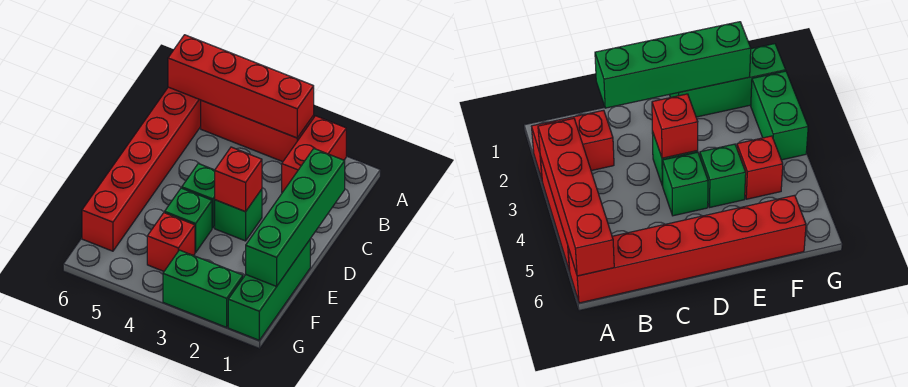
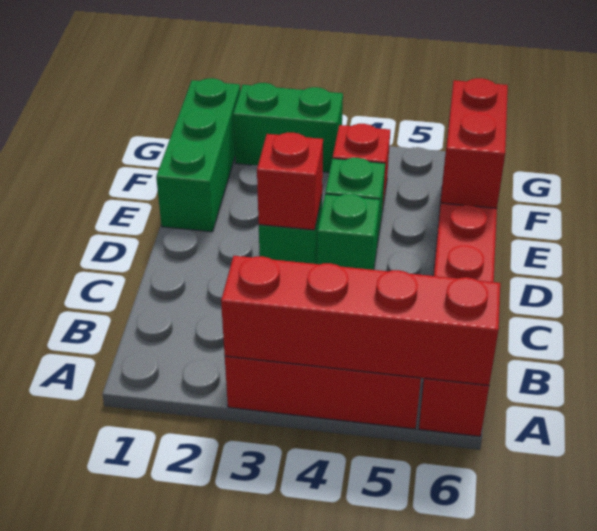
red 1x2 brick [282,116,346,193] -> red 1x2 brick moved to [441,78,508,208]
green 1x4 brick [246,149,345,286] -> none

